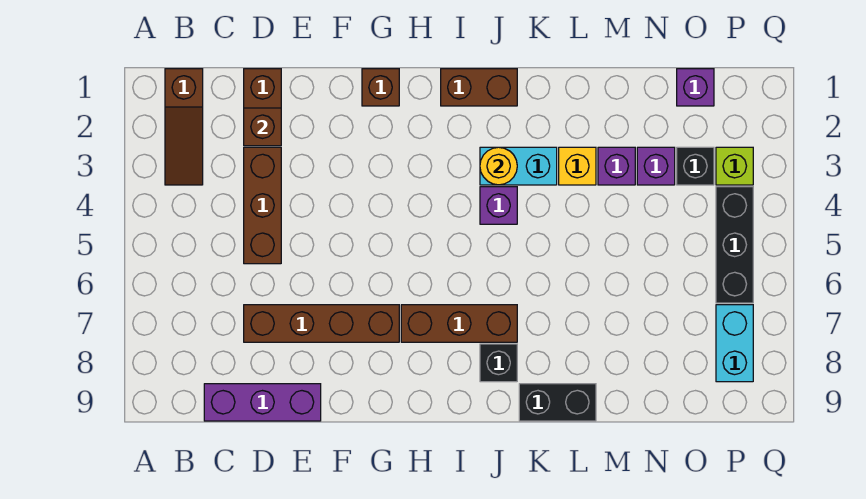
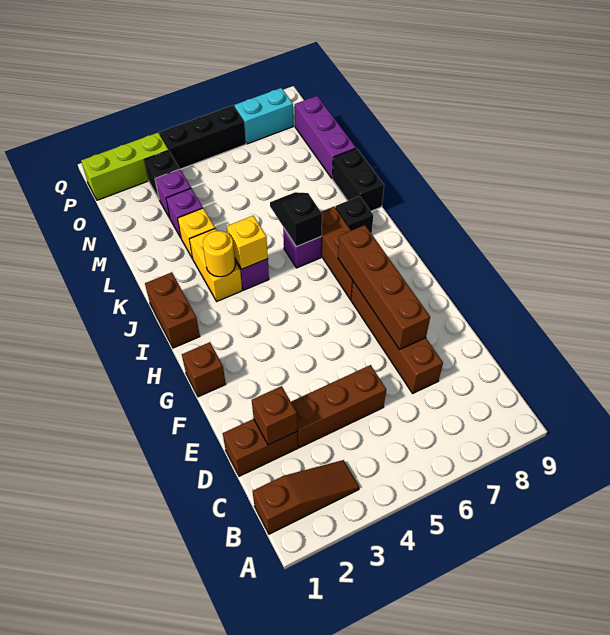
purple 1x3 brick [204,384,321,421] -> purple 1x3 brick moved to [295,96,356,178]
none -> brown 1x4 brick [338,225,430,350]
cyan 1x2 brick [480,147,557,185] -> yellow 1x2 brick [190,229,242,301]
none -> yellow 1x1 brick [227,216,268,269]
none -> black 1x2 slope [270,192,322,247]
purple 1x1 brick [677,69,714,106] -> purple 1x1 brick moved to [283,228,322,268]
lime 1x1 brick [716,147,753,185] -> lime 1x3 brick [81,133,169,200]

